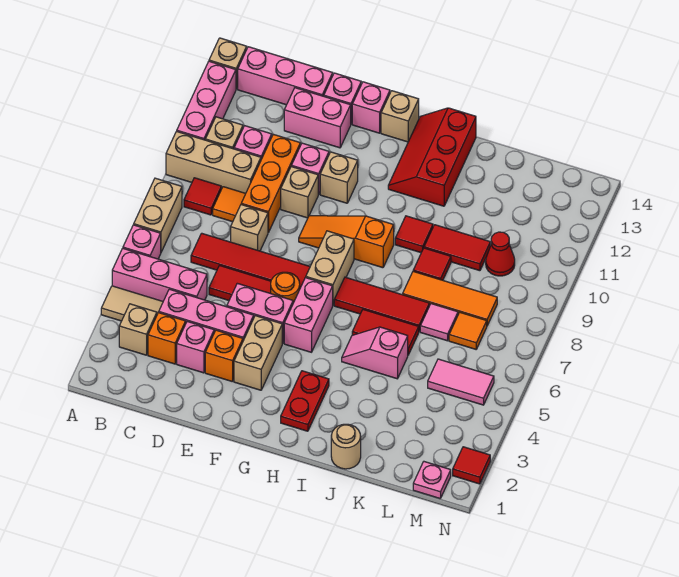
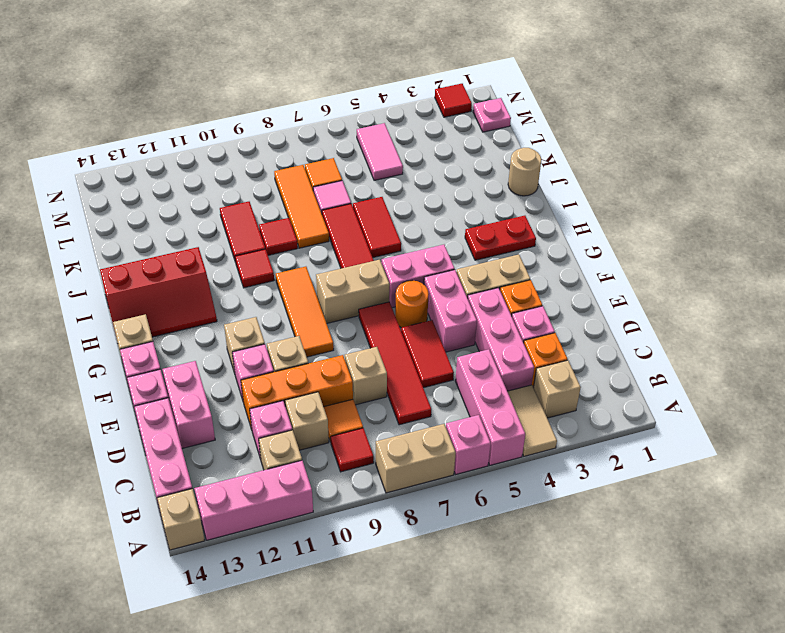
tan 1x3 brick [166,131,261,193] -> tan 1x1 brick [285,392,329,450]
orange 1x3 slope [299,216,394,268] -> orange 1x3 tile [276,267,334,357]
pink 1x2 slope [342,327,408,379] -> none
red 1x1 cone [486,232,515,276] -> none

